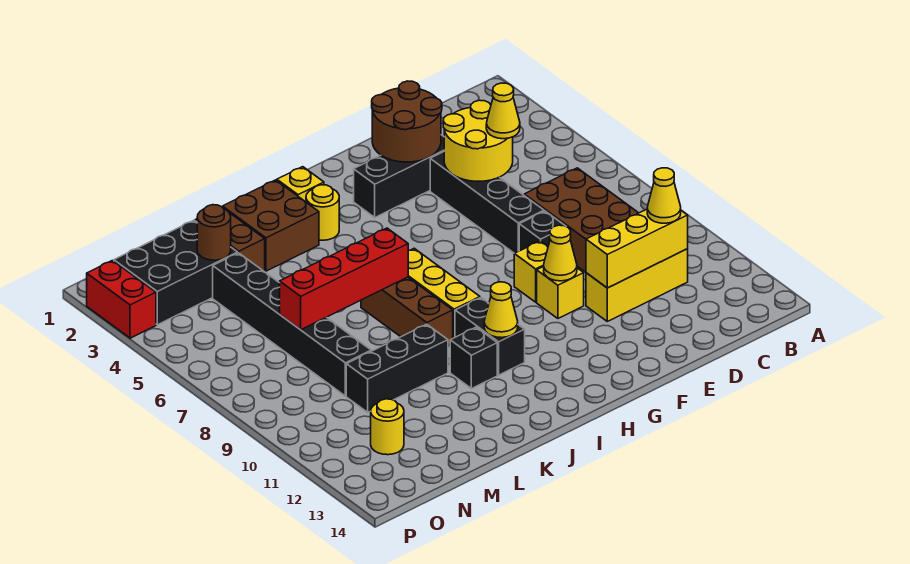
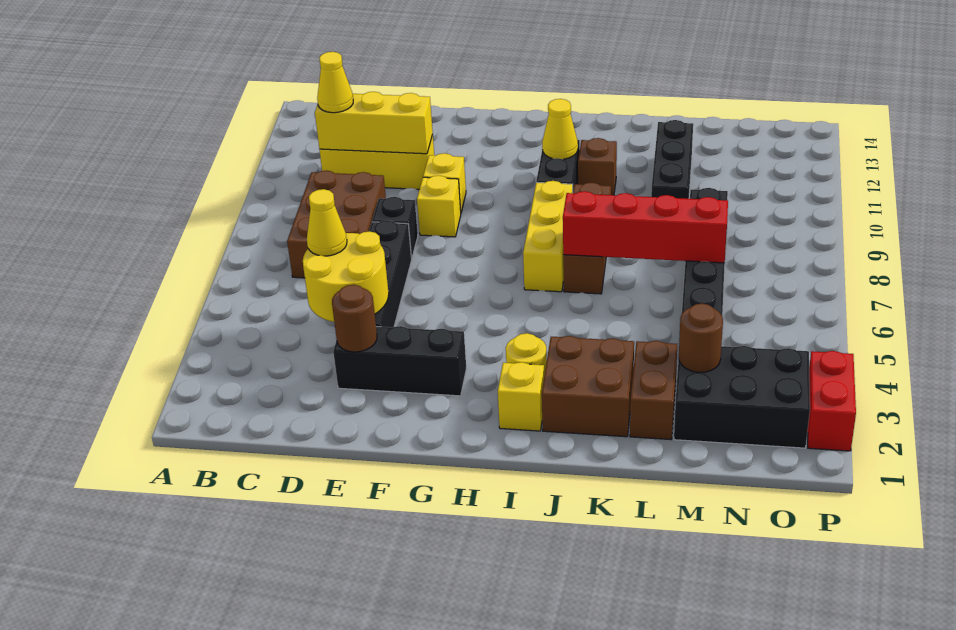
brown 2x2 round brick [372,81,442,162] -> brown 1x1 round brick [332,285,377,352]
yellow 1x1 cone [544,225,577,281] -> none
black 1x1 brick [450,327,497,389] -> brown 1x1 brick [578,138,617,195]
black 1x3 brick [346,324,448,412] -> black 1x3 brick turned to [651,120,693,199]
yellow 1x1 round brick [371,399,404,455] -> none

